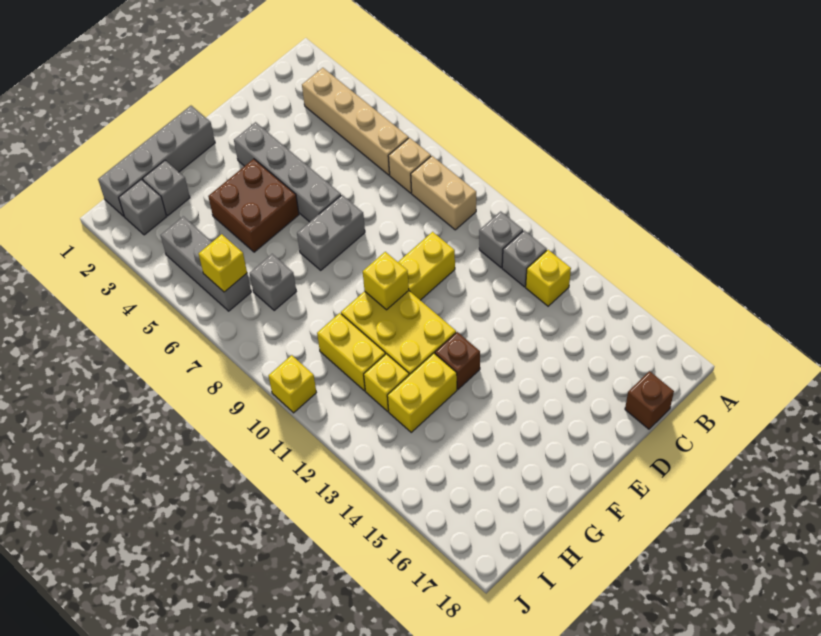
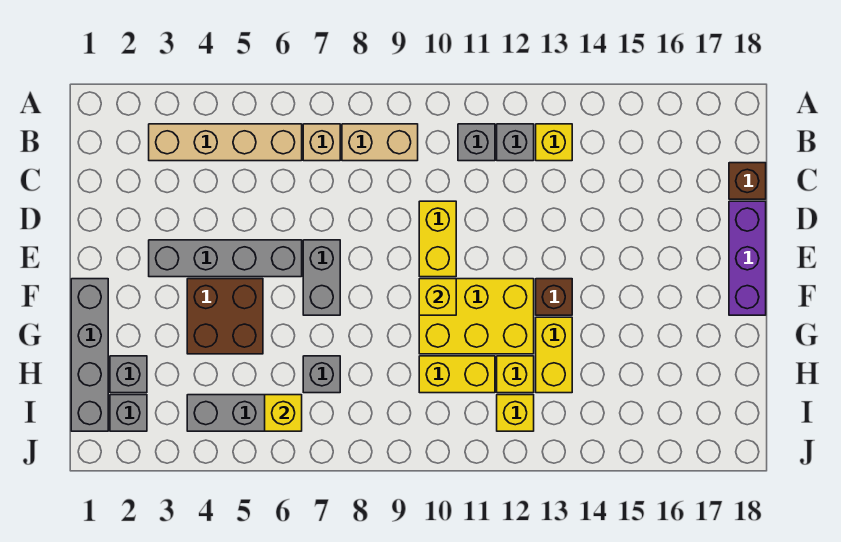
none -> purple 1x3 brick [729,201,766,315]
yellow 1x1 brick [268,355,316,413] -> yellow 1x1 brick moved to [497,395,534,431]

